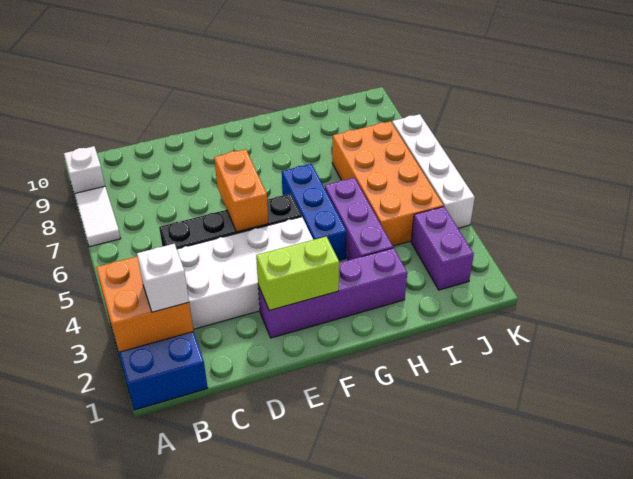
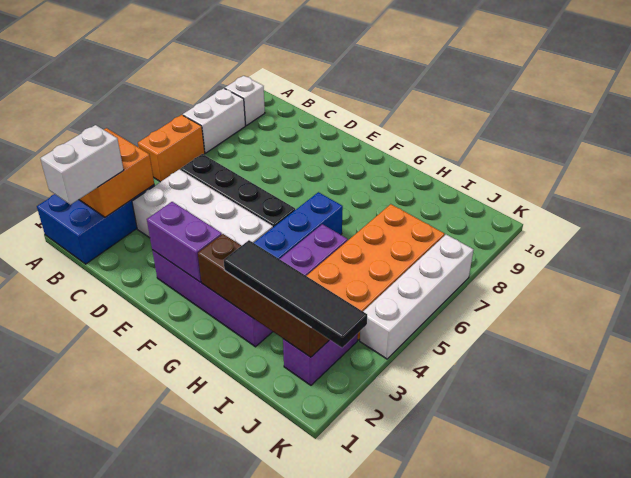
white 1x2 tile [74,186,121,247] -> white 1x2 brick [183,88,245,153]
white 1x1 brick [137,244,189,312] -> white 1x2 brick [40,125,124,205]
lime 1x2 brick [256,236,339,311] -> purple 1x2 brick [147,202,222,282]
orange 1x2 brick [214,149,268,232] -> orange 1x2 brick moved to [138,115,205,182]
none -> brown 1x4 brick [198,234,329,357]
none -> black 1x4 tile [224,240,367,348]

